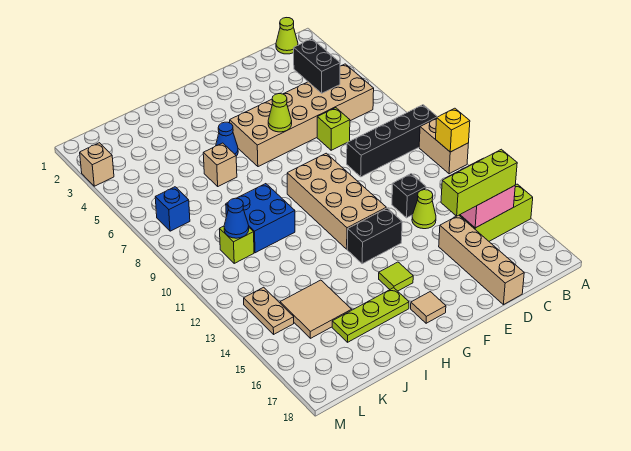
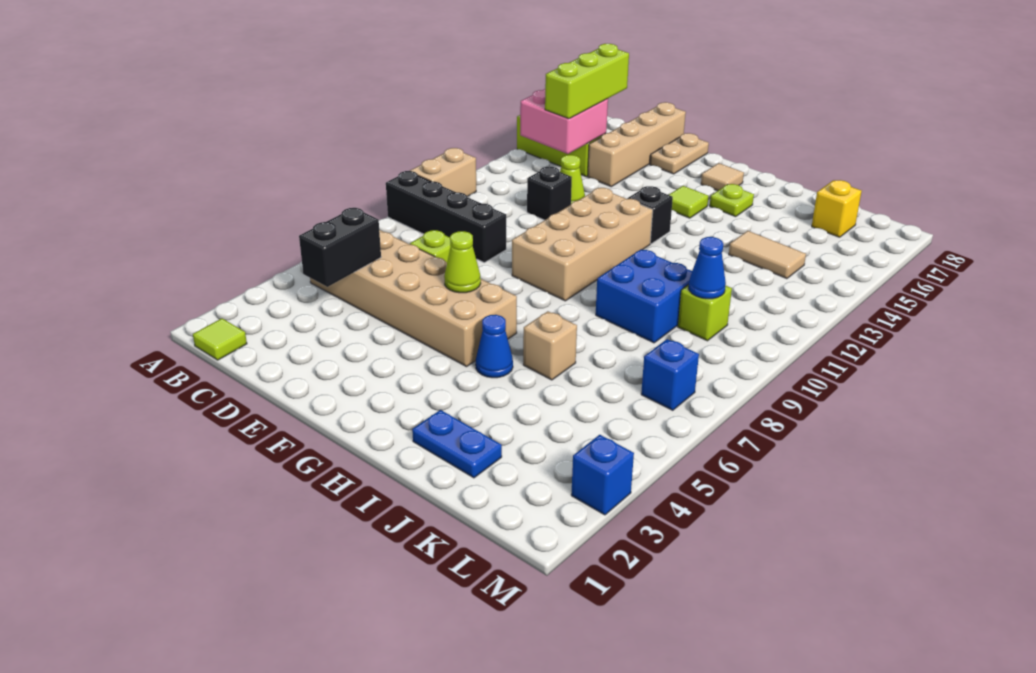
yellow 1x1 brick [436,108,470,152] -> yellow 1x1 brick moved to [812,180,862,237]
lime 1x1 cone [276,18,298,54] -> lime 1x1 tile [193,318,247,360]
lime 1x3 brick [441,149,517,216] -> lime 1x3 brick turned to [545,44,629,119]
black 1x2 brick [347,208,402,264] -> black 1x1 brick [627,186,673,244]
lime 1x3 plate [332,288,409,342] -> lime 1x1 plate [710,184,754,217]
none -> blue 1x2 plate [412,410,502,478]
tan 2x2 tile [280,280,352,338] -> tan 1x2 tile [729,231,806,279]
tan 1x2 plate [244,287,294,334] -> tan 1x2 plate moved to [650,133,709,174]
tan 1x1 brick [80,143,114,186] -> blue 1x1 brick [571,435,634,515]

